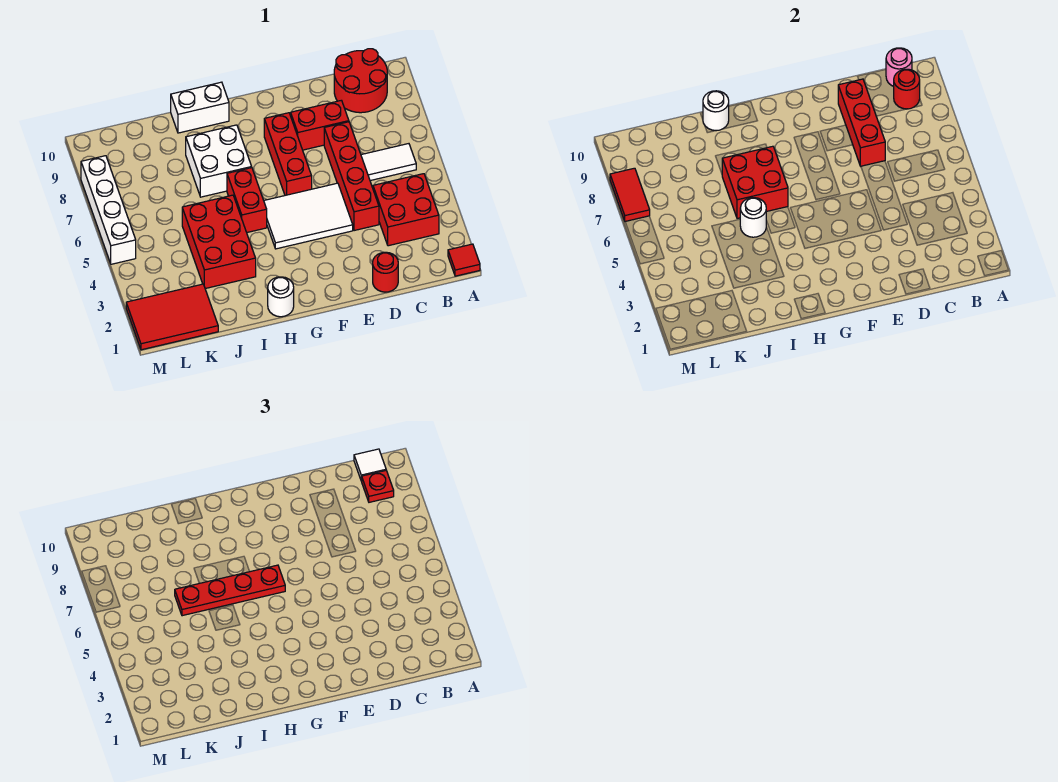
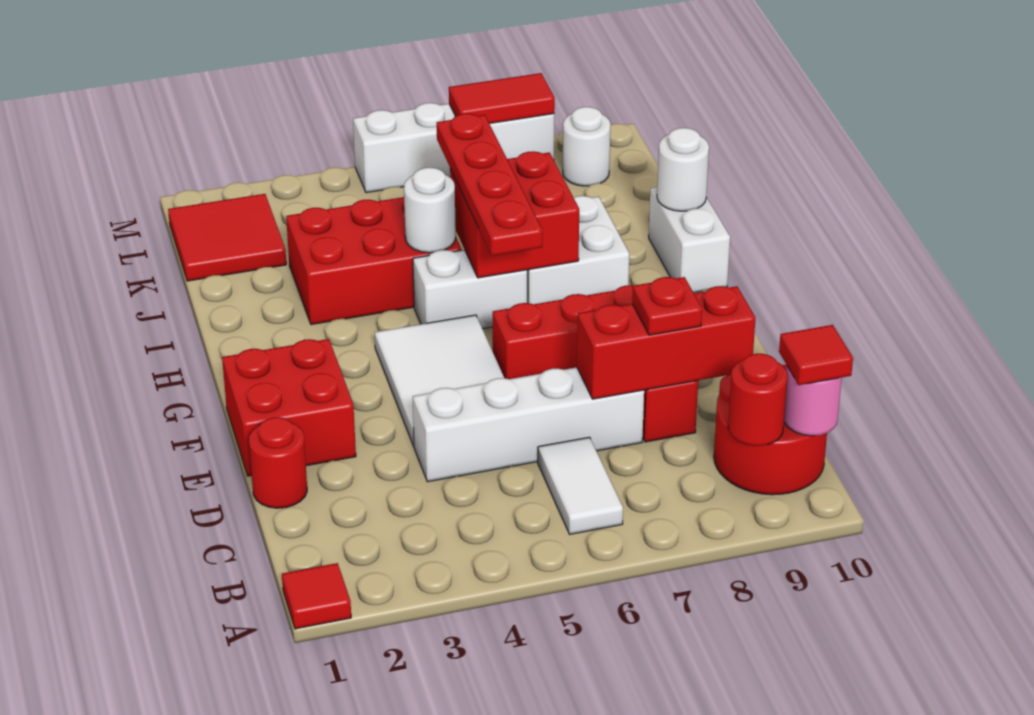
red 2x2 brick [373,174,439,246] -> red 2x2 brick moved to [222,339,356,476]
red 1x1 plate [362,470,394,502] -> red 1x1 plate moved to [632,277,702,335]
white 1x1 tile [354,449,386,481] -> red 1x1 tile [779,325,853,385]
red 1x4 brick [324,122,379,231] -> white 1x4 brick [413,367,644,482]
white 1x1 round brick [268,277,294,317] -> white 1x1 round brick moved to [563,107,610,186]
red 1x2 brick [227,168,267,232] -> white 1x2 brick [413,250,527,329]
red 2x3 tile [126,284,218,350] -> red 2x2 tile [168,194,286,281]

